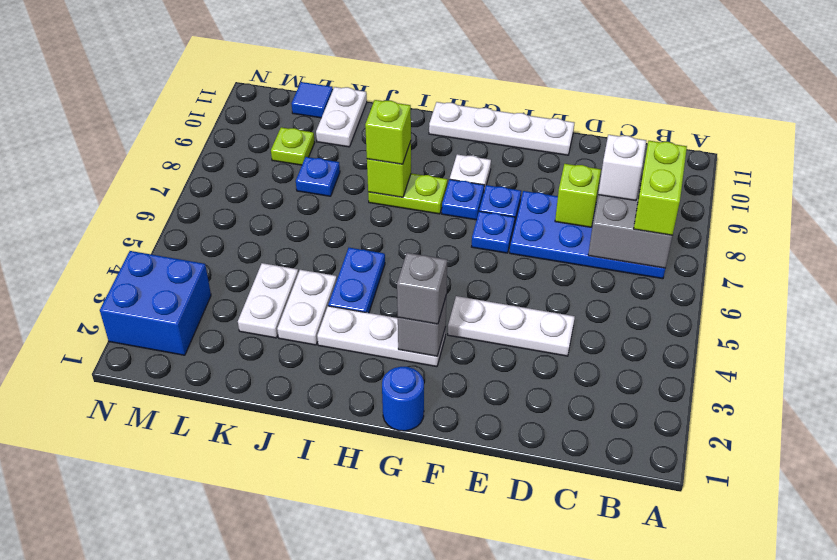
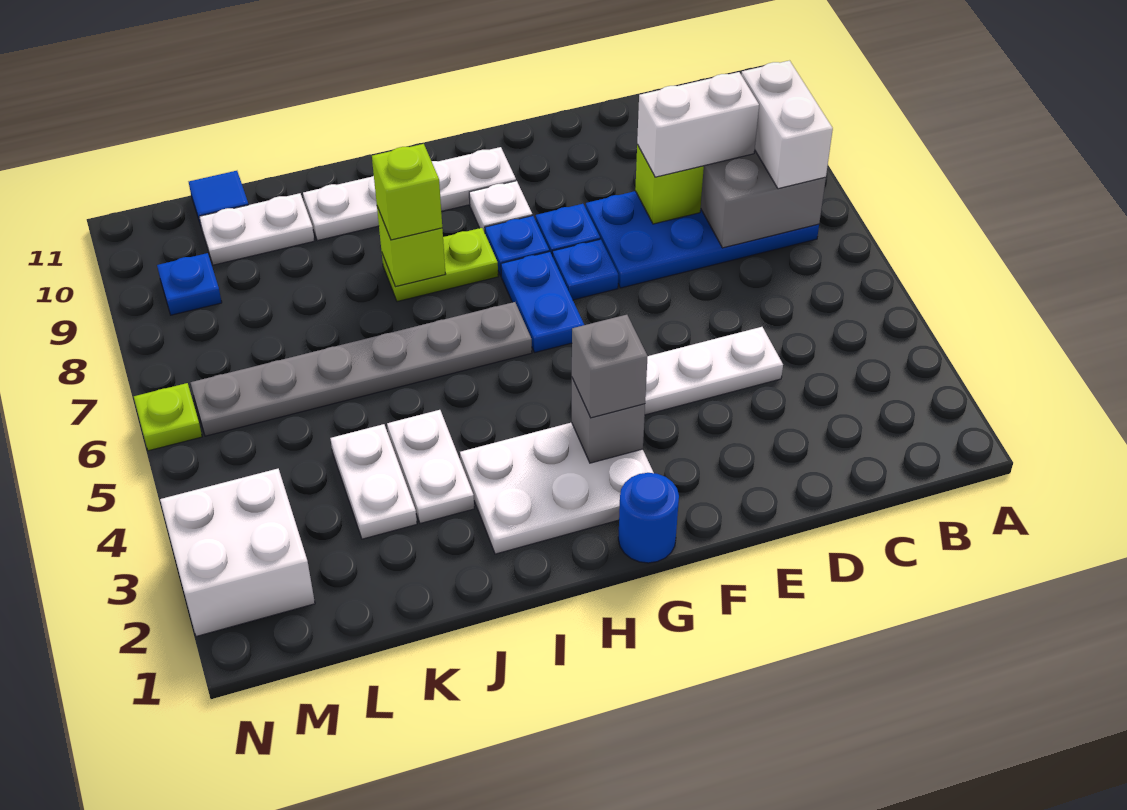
lime 1x2 brick [634,141,687,235] -> white 1x2 brick [741,61,833,189]
white 1x1 brick [598,135,646,201] -> white 1x2 brick [637,72,759,177]
white 1x4 plate [429,102,574,155] -> white 1x4 plate moved to [303,147,516,241]
white 1x3 plate [317,306,446,367] -> white 2x3 plate [460,422,654,554]
none -> grey 1x6 plate [191,302,532,436]
blue 1x2 plate [328,248,385,313] -> blue 1x2 plate moved to [501,252,584,353]
blue 1x1 plate [296,157,340,196] -> blue 1x1 plate moved to [157,253,222,315]
white 1x2 plate [316,87,367,147] -> white 1x2 plate turned to [199,193,315,265]
lime 1x1 plate [271,127,315,165] -> lime 1x1 plate moved to [134,383,202,451]
blue 2x2 brick [100,251,211,355] -> white 2x2 brick [160,469,315,636]

